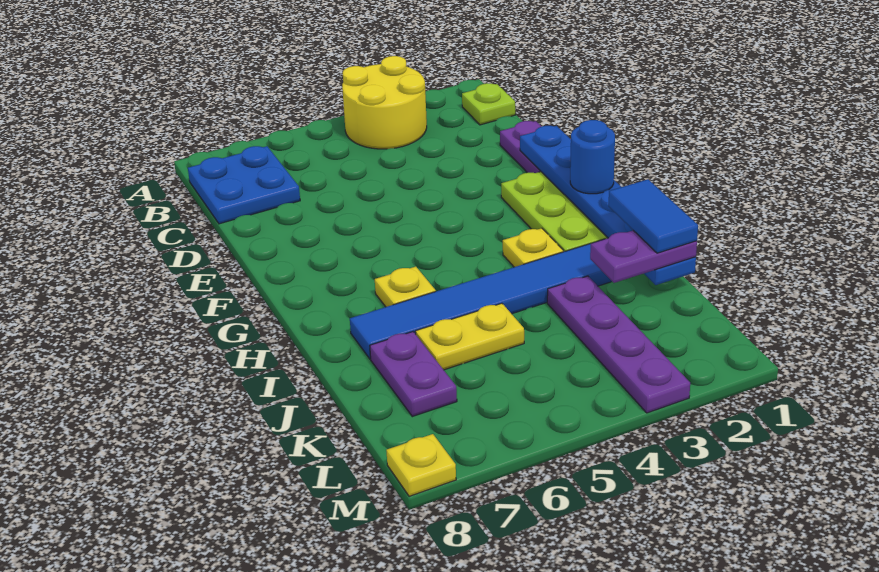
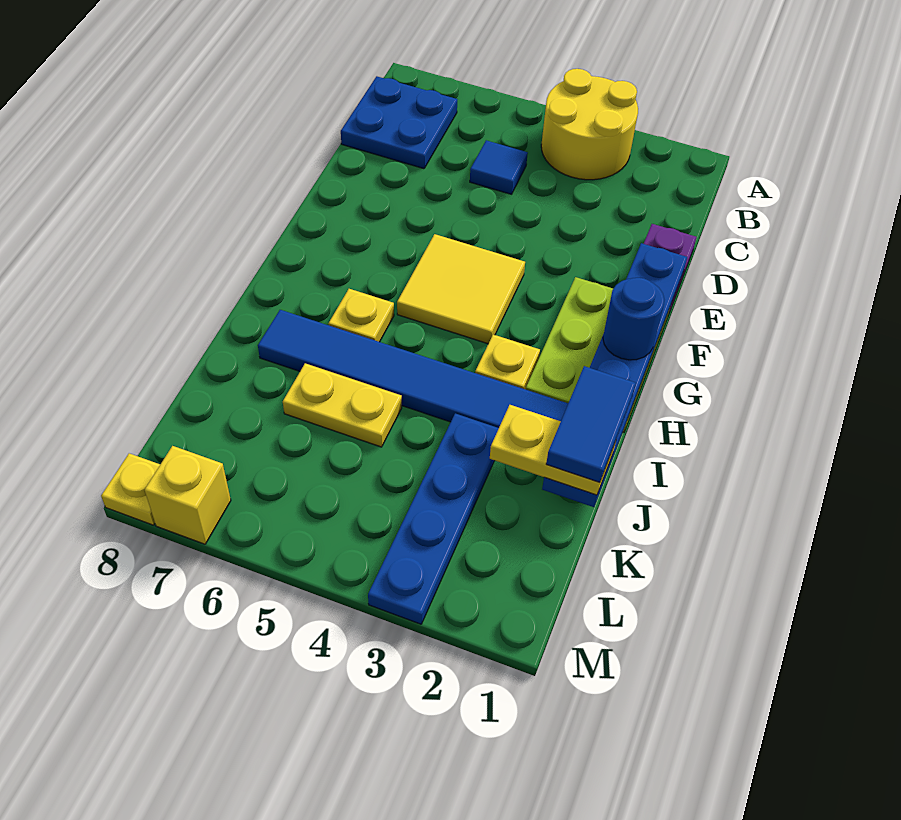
lime 1x1 plate [462,83,515,125] -> none
none -> blue 1x1 tile [470,140,528,194]
none -> yellow 2x2 tile [397,234,525,344]
purple 1x2 plate [590,231,697,283] -> yellow 1x2 plate [490,405,616,495]
purple 1x4 plate [547,276,690,413] -> blue 1x4 plate [368,413,499,624]
purple 1x2 plate [370,332,457,417] -> none
none -> yellow 1x1 brick [145,446,231,544]

